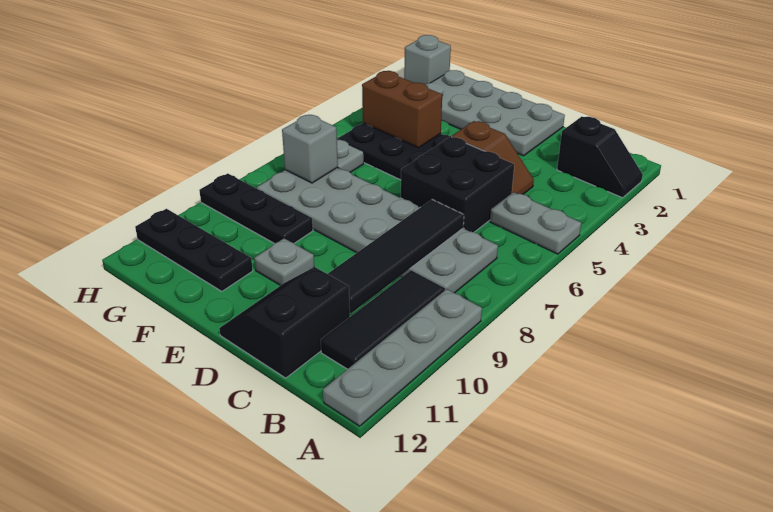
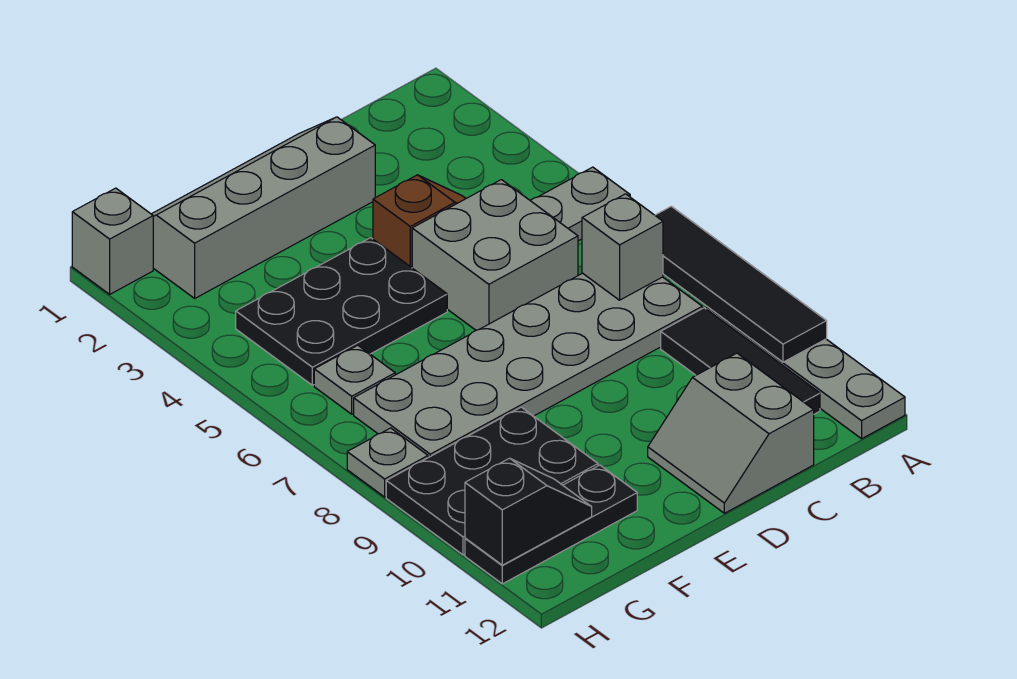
black 1x2 slope [557,117,643,198] -> black 1x2 slope moved to [465,458,592,565]
black 2x2 brick [401,137,514,232] -> grey 2x2 brick [412,180,578,330]
black 1x4 tile [328,200,464,313] -> black 1x4 tile moved to [655,206,827,362]
black 2x2 slope [219,267,350,378] -> grey 2x2 slope [648,353,814,513]
grey 2x4 plate [425,70,565,156] -> grey 2x4 slope [152,117,375,298]
grey 1x1 plate [254,238,314,285] -> grey 1x1 plate moved to [347,428,428,497]
brown 1x2 brick [362,71,442,148] -> none
black 1x3 plate [199,173,313,243] -> black 2x3 plate [386,407,598,555]
grey 1x1 brick [282,115,338,183] -> grey 1x1 brick moved to [582,194,663,300]

